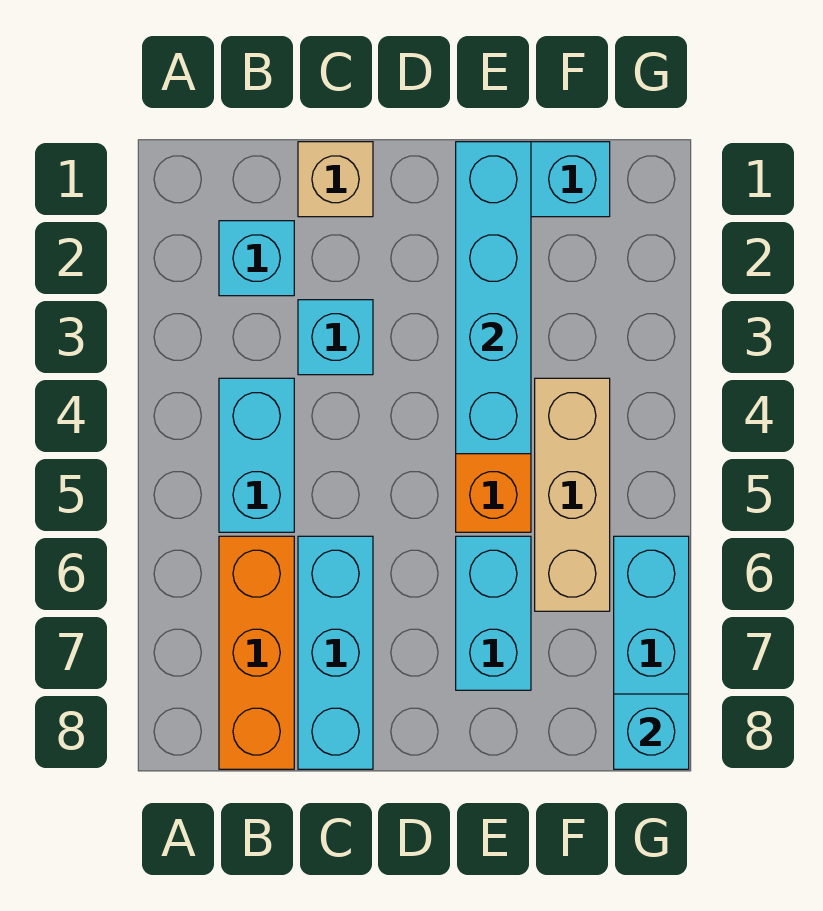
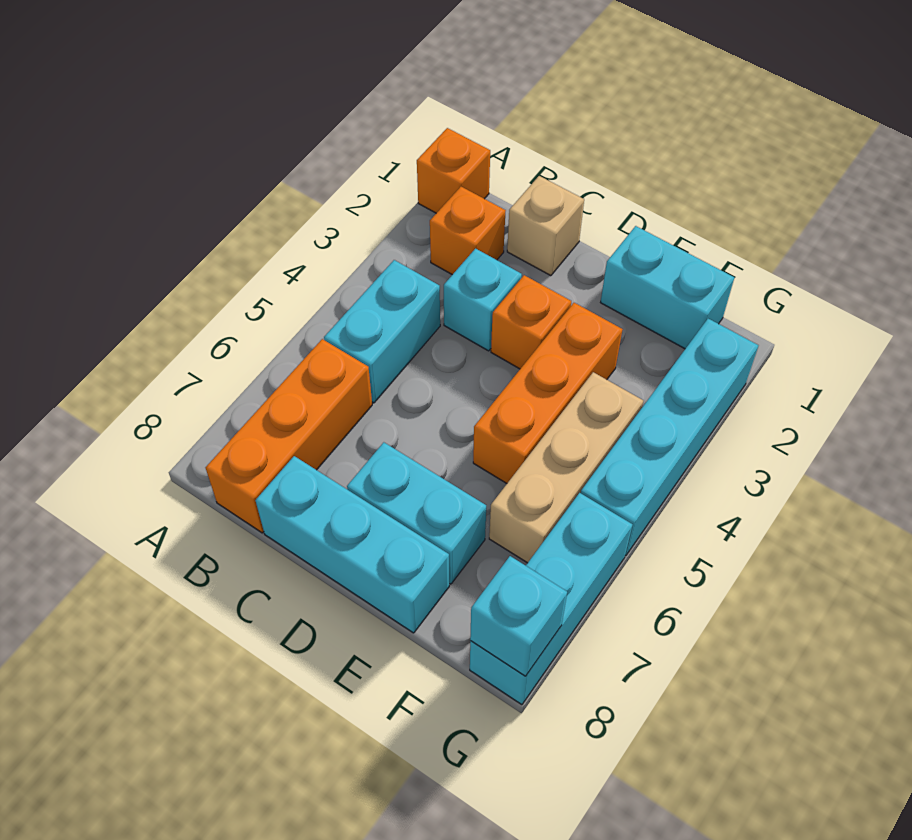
none -> orange 1x1 brick [417,128,490,213]
cyan 1x1 brick [219,221,294,296] -> orange 1x1 brick [430,187,506,275]
cyan 1x3 brick [298,536,373,769] -> cyan 1x3 brick turned to [256,456,449,633]
none -> orange 1x1 brick [491,275,571,369]
cyan 1x4 brick [456,142,531,454] -> cyan 1x4 brick moved to [581,319,759,556]
cyan 1x2 brick [456,536,531,690] -> cyan 1x2 brick turned to [347,442,486,584]

